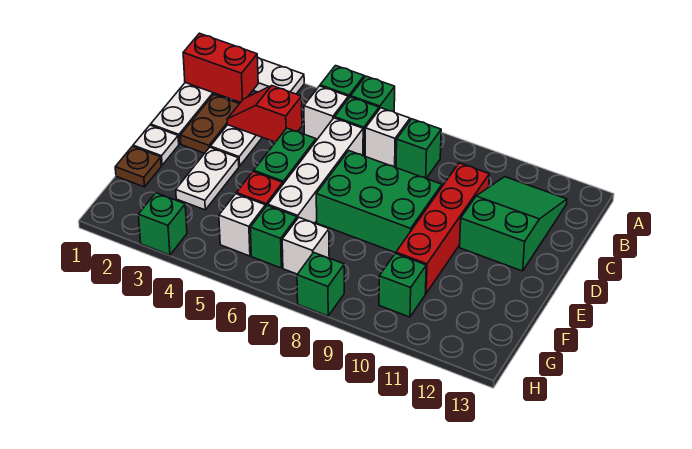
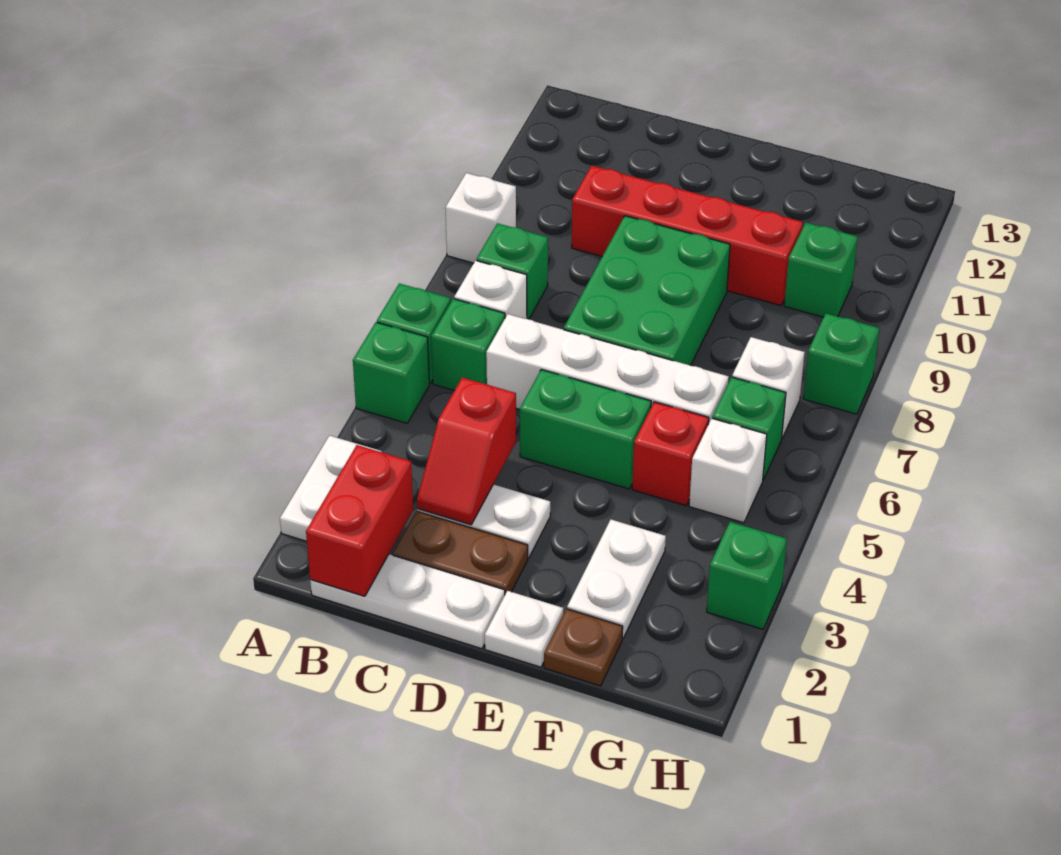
white 1x1 brick [304,86,348,140] -> white 1x1 brick moved to [445,173,516,263]
green 2x3 slope [459,177,567,271] -> none
white 1x2 plate [176,147,239,210] -> white 1x2 plate turned to [567,520,666,639]

